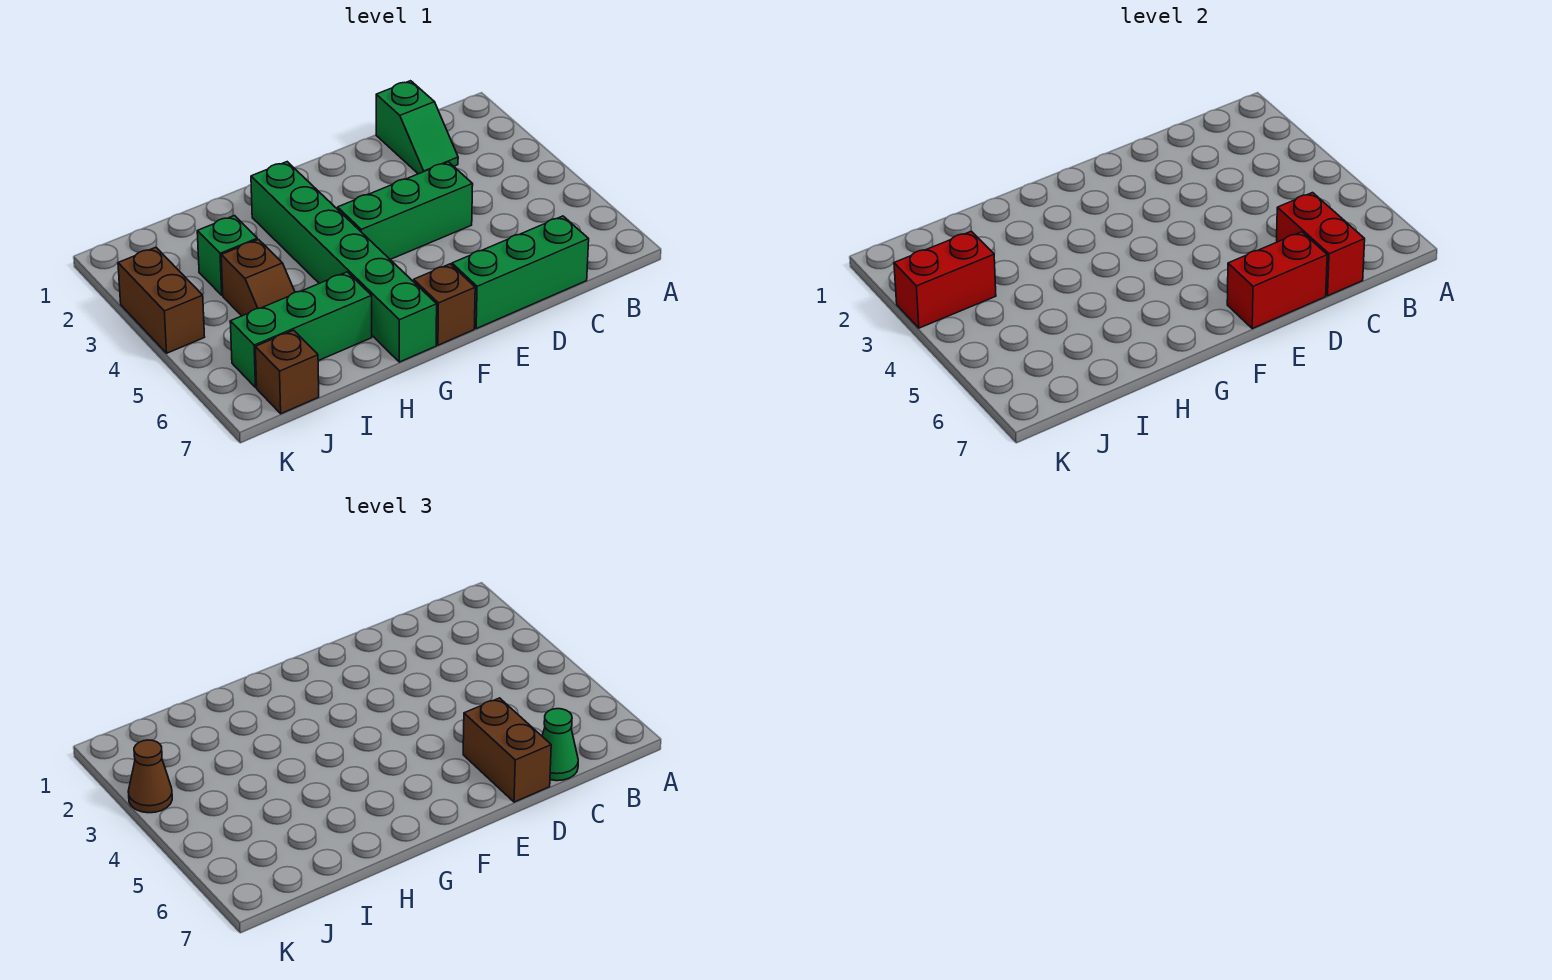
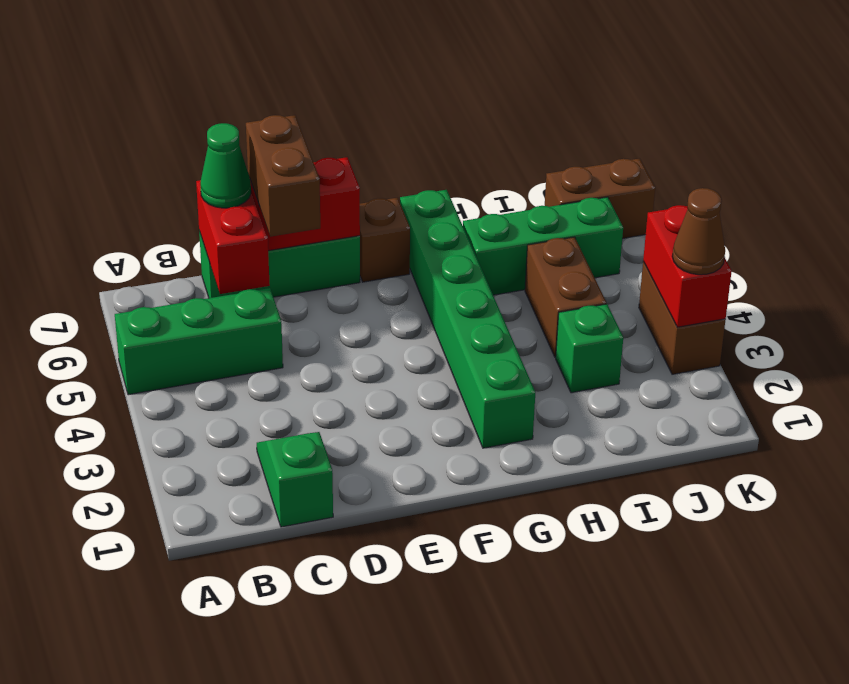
green 1x3 brick [338,162,473,259] -> green 1x3 brick moved to [115,288,283,395]
brown 1x2 slope [221,240,295,316] -> brown 1x2 brick [525,237,606,357]
red 1x2 brick [894,231,996,328] -> red 1x2 brick turned to [643,205,732,327]
brown 1x1 brick [255,330,319,414] -> brown 1x2 brick [545,158,655,239]

